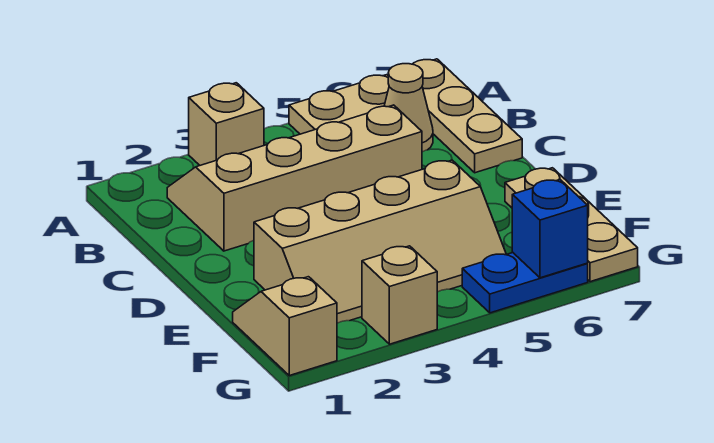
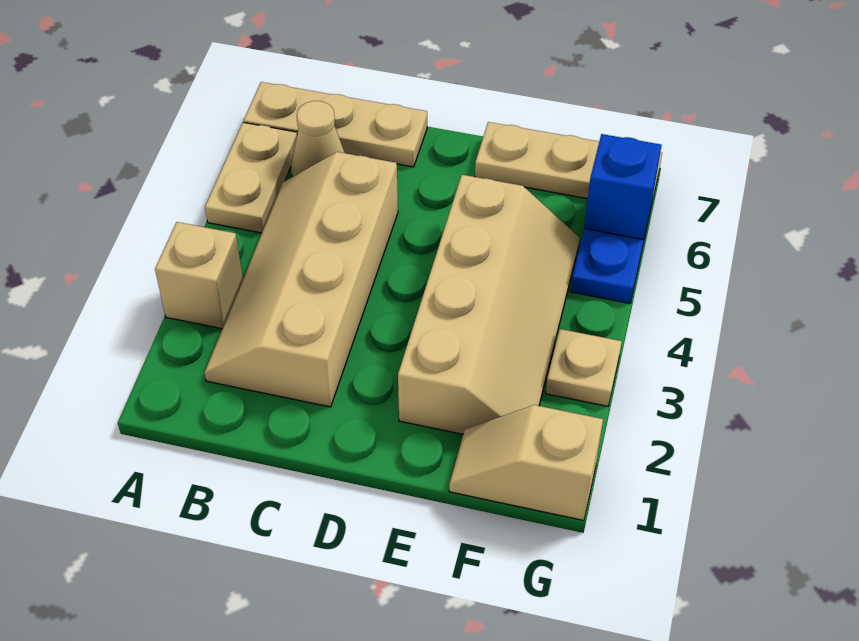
tan 1x1 brick [362,246,437,344] -> tan 1x1 plate [546,329,622,406]

